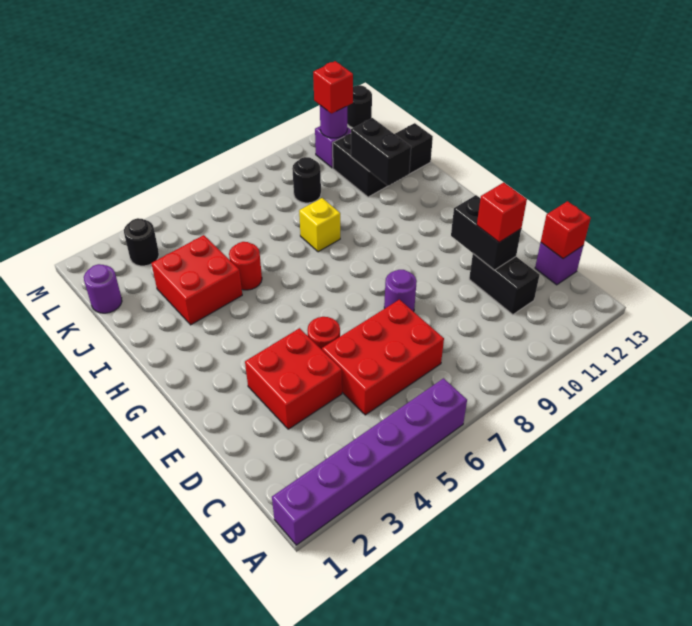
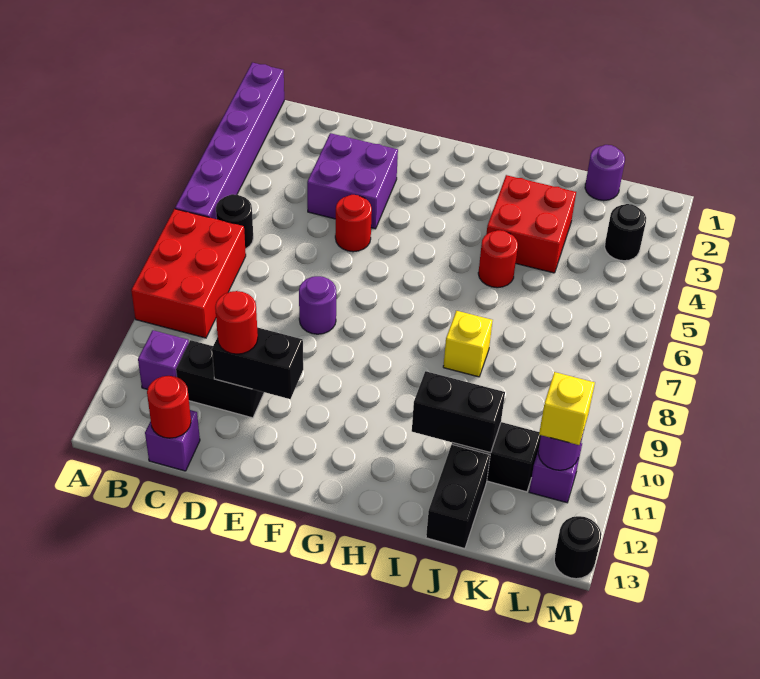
none -> purple 1x1 brick [138,330,189,390]
red 2x3 brick [322,300,444,415] -> red 2x3 brick moved to [131,209,246,338]
red 1x1 brick [541,201,591,259] -> red 1x1 round brick [147,376,191,438]
red 2x2 brick [245,328,342,429] -> purple 2x2 brick [307,133,398,229]
red 1x1 brick [477,182,527,242] -> red 1x1 round brick [215,291,258,354]
black 1x1 round brick [292,157,321,203] -> black 1x1 round brick moved to [216,194,253,249]
red 1x1 brick [313,61,353,114] -> yellow 1x1 brick [539,372,595,445]

